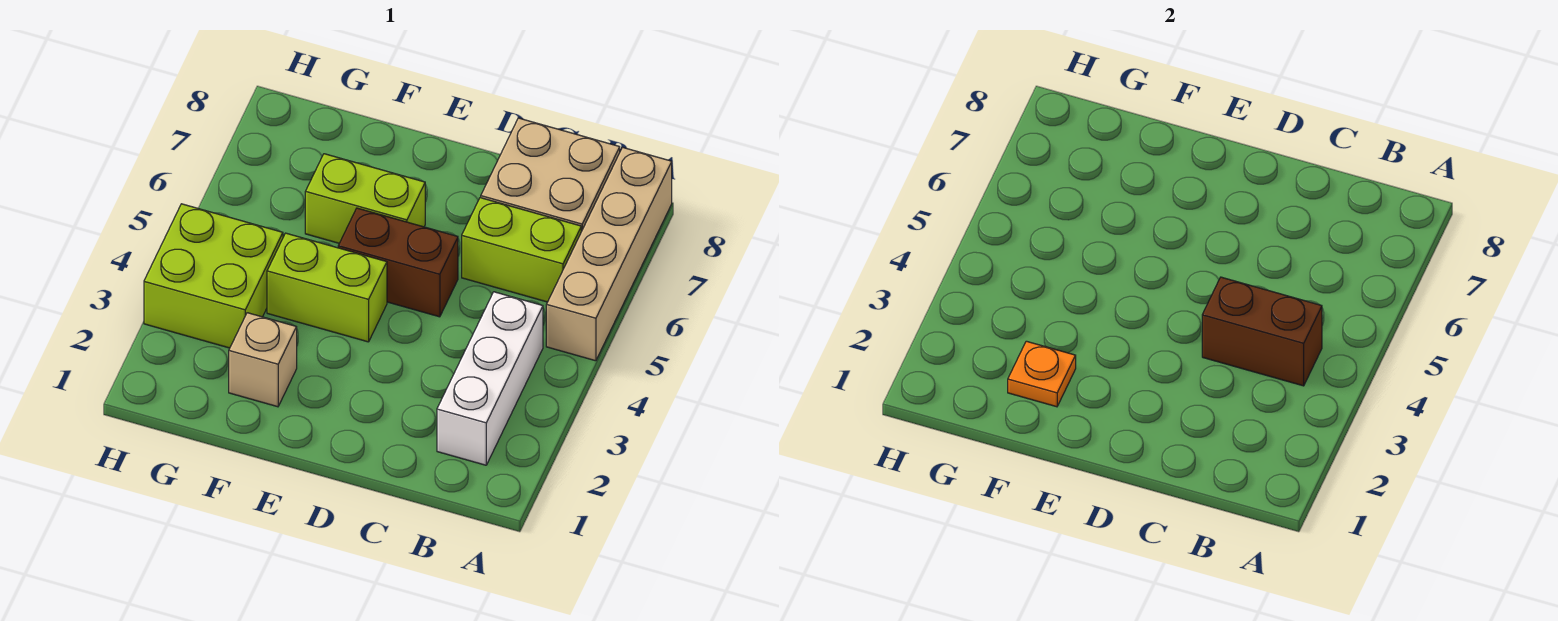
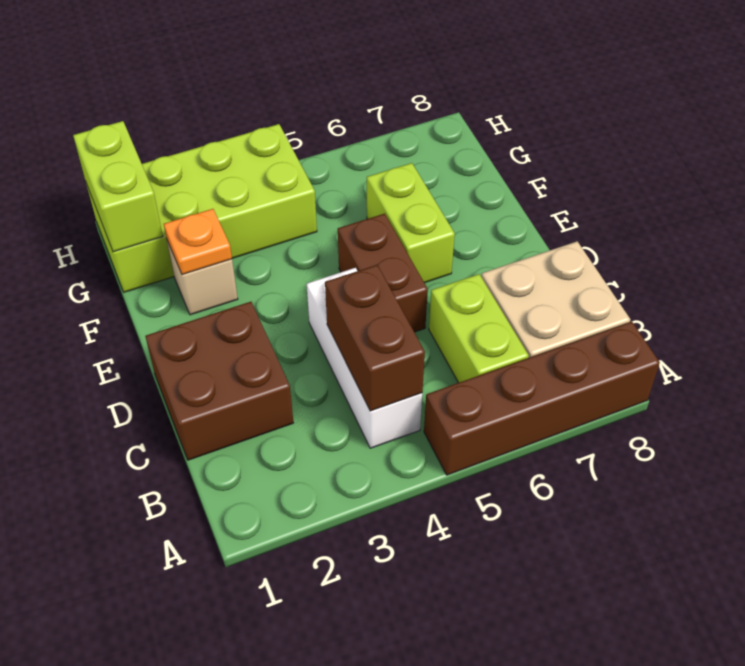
tan 1x4 brick [546,147,672,361] -> brown 1x4 brick [424,322,660,475]
white 1x3 brick [437,292,543,465] -> white 1x3 brick turned to [307,268,422,448]
none -> brown 2x2 brick [145,302,293,460]
lime 1x2 brick [267,233,387,342] -> lime 1x2 brick moved to [73,121,163,252]
lime 2x2 brick [144,204,283,348] -> lime 2x4 brick [86,124,317,292]

